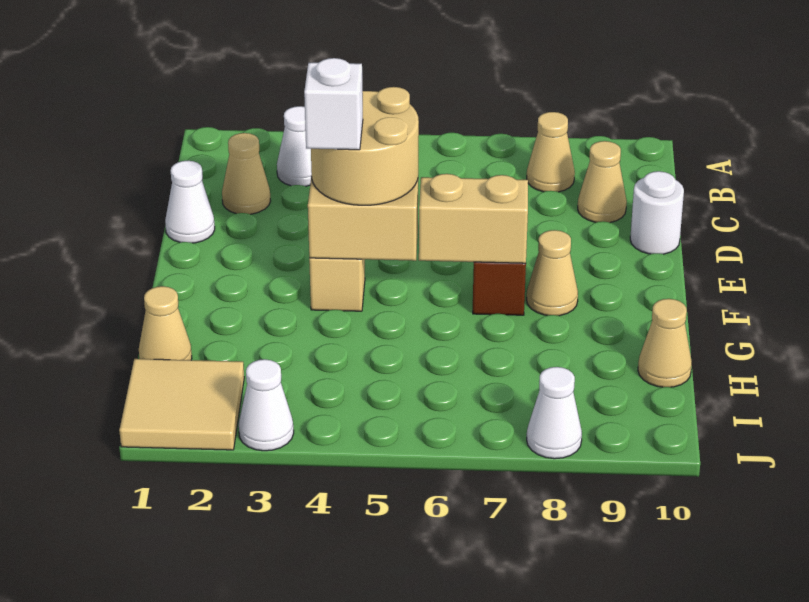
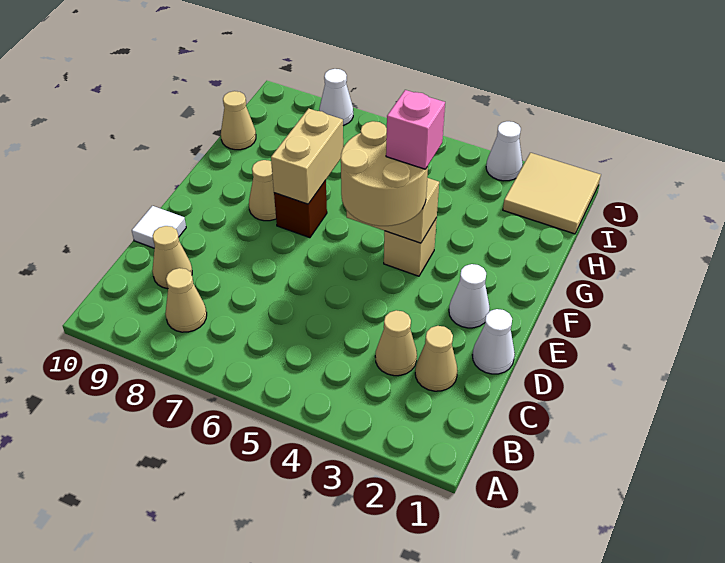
white 1x1 cone [277,106,312,186] -> white 1x1 cone moved to [449,264,490,328]
white 1x1 round brick [630,171,684,254] -> white 1x1 tile [132,206,186,248]
white 1x1 brick [304,58,363,150] -> pink 1x1 brick [386,90,445,169]
tan 1x2 brick [419,174,528,263] -> tan 1x2 brick turned to [271,108,343,204]
tan 1x1 cone [139,286,192,360] -> tan 1x1 cone moved to [375,310,417,376]

